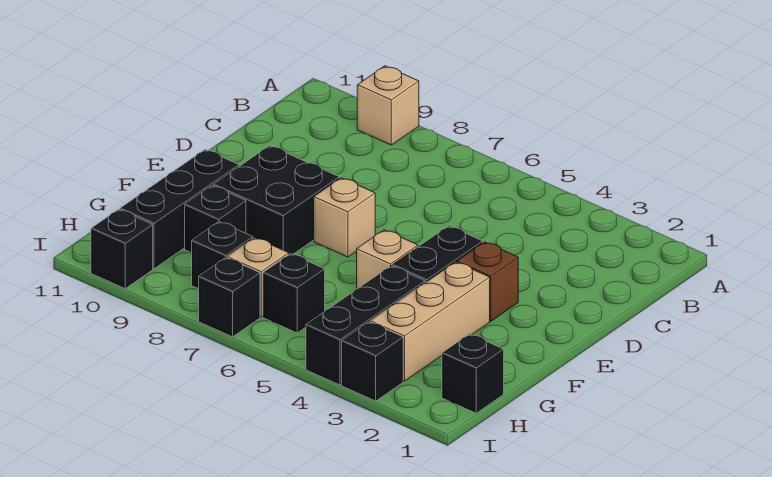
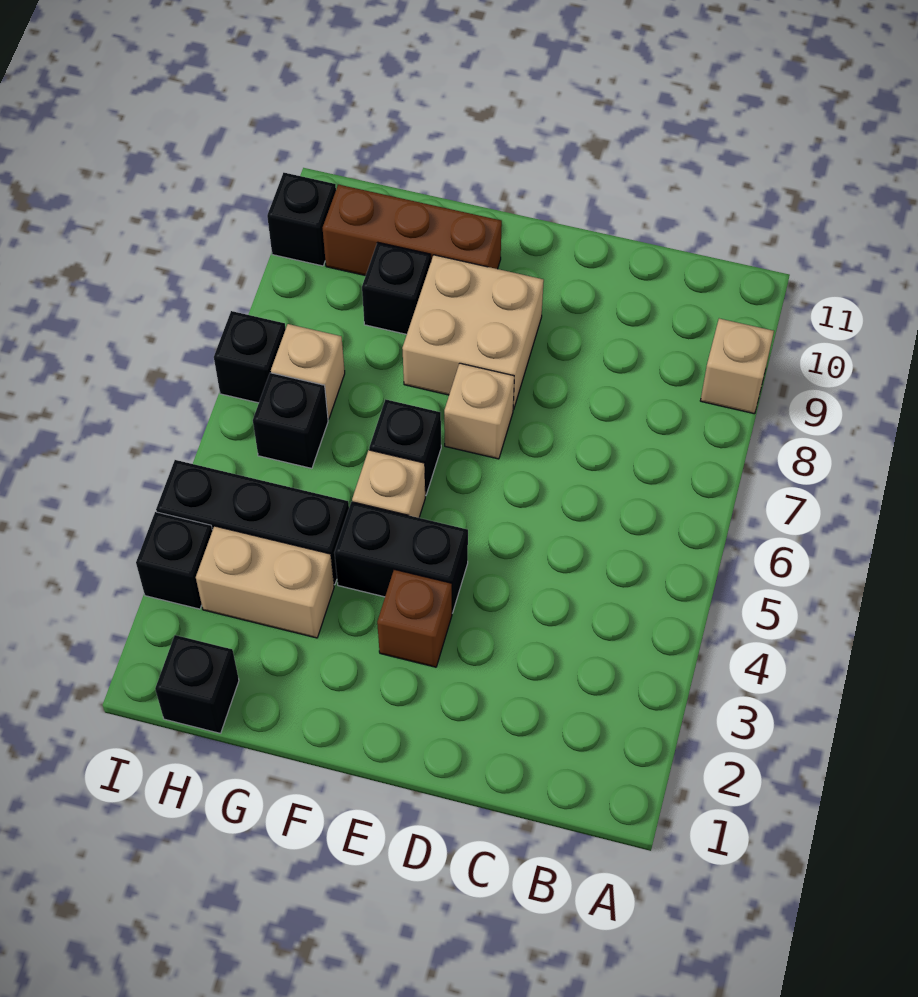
black 2x2 brick [213,146,339,254] -> tan 2x2 brick [402,255,544,410]
tan 1x3 brick [371,262,490,381] -> tan 1x2 brick [196,526,334,638]
black 1x3 brick [120,150,239,269] -> brown 1x3 brick [323,185,502,276]
black 1x1 brick [192,222,253,289] -> black 1x1 brick moved to [369,399,441,495]

